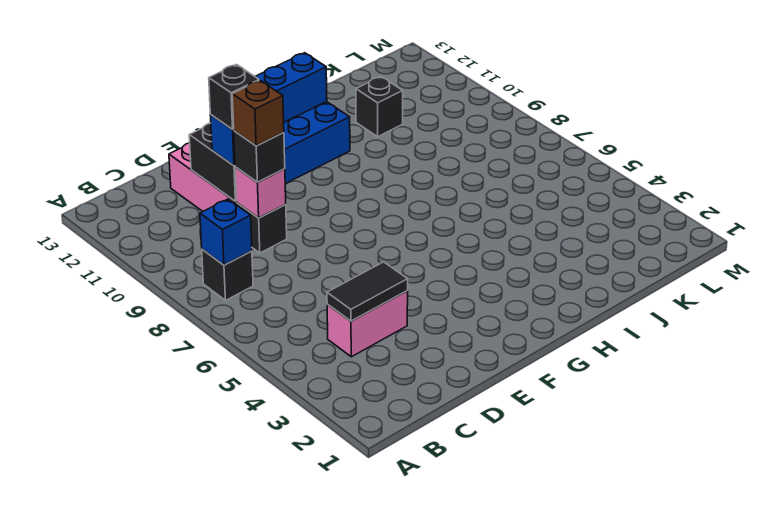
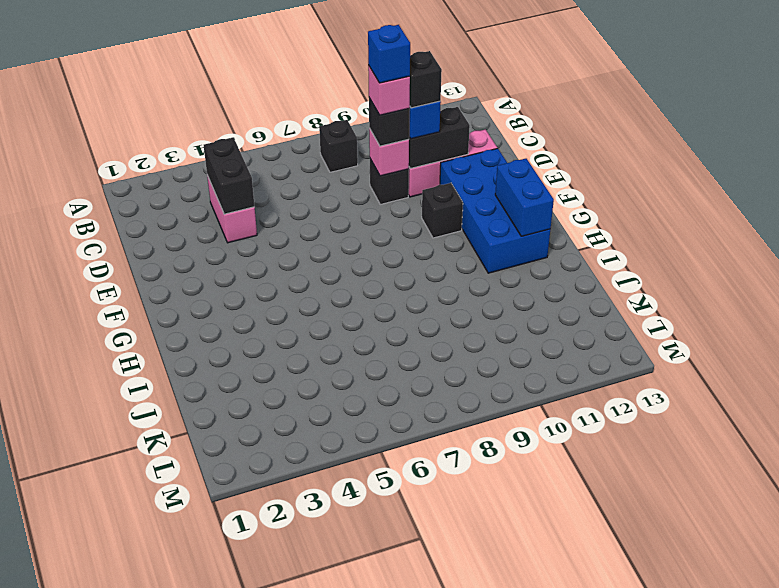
blue 1x1 brick [200,199,252,265] -> blue 1x1 brick moved to [368,25,410,83]
black 1x2 tile [327,262,408,321] -> black 1x2 brick [204,138,255,214]
brown 1x1 brick [232,81,284,146] -> pink 1x1 brick [368,65,410,115]
black 1x1 brick [356,76,403,137] -> black 1x1 brick moved to [422,183,463,238]

